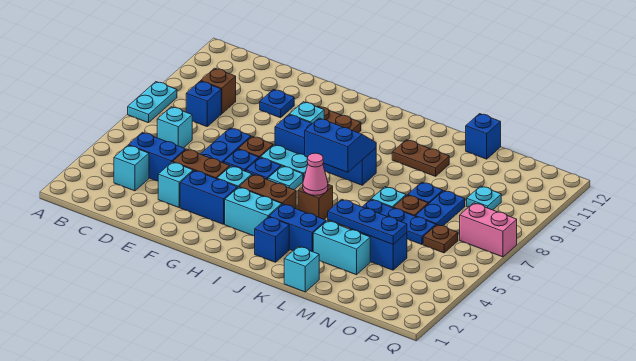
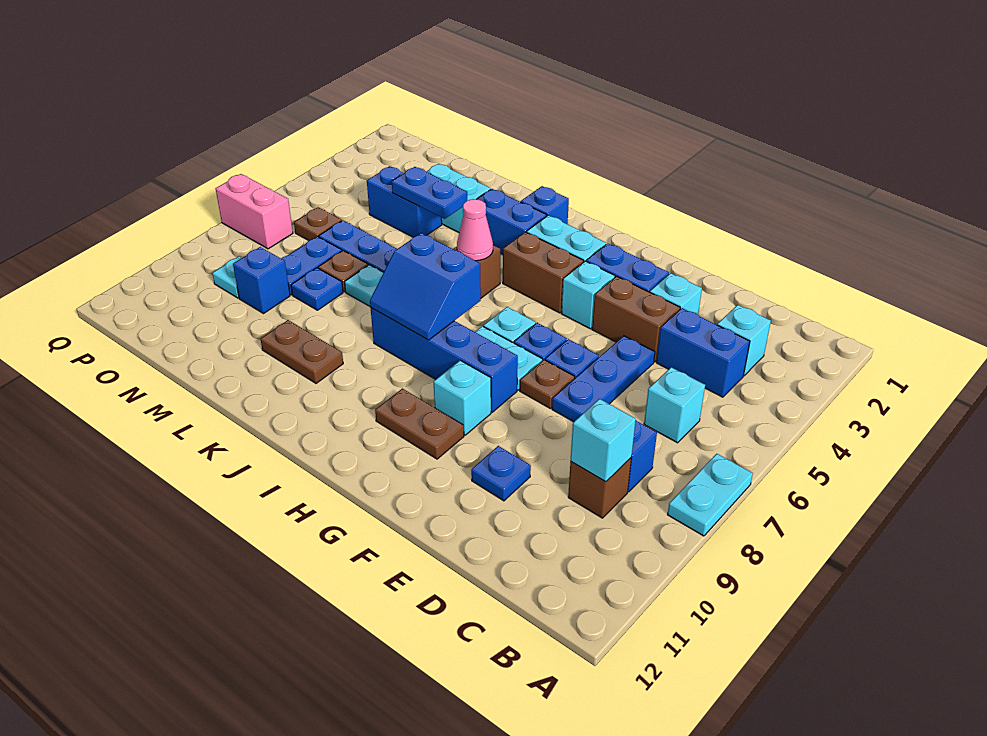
cyan 1x1 brick [284,246,319,292] -> cyan 1x1 brick moved to [571,399,636,482]
blue 1x3 plate [328,199,407,244] -> blue 1x2 plate [392,167,467,219]
blue 1x1 brick [466,114,501,159] -> blue 1x1 brick moved to [233,247,290,313]

